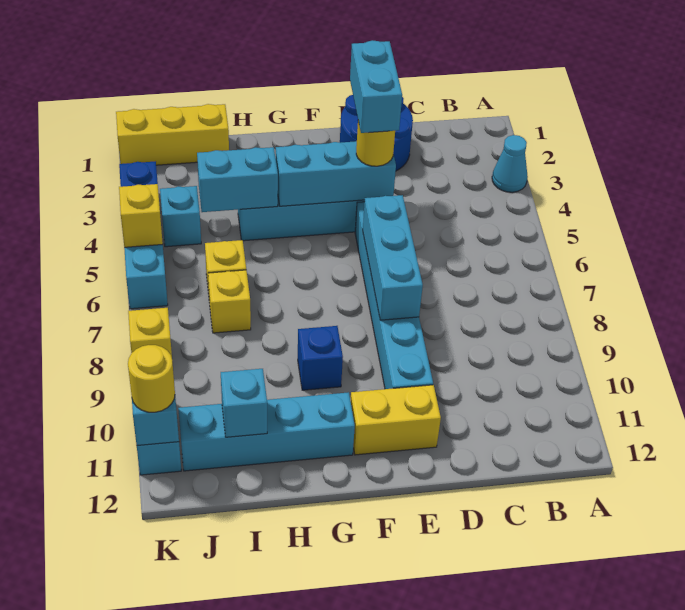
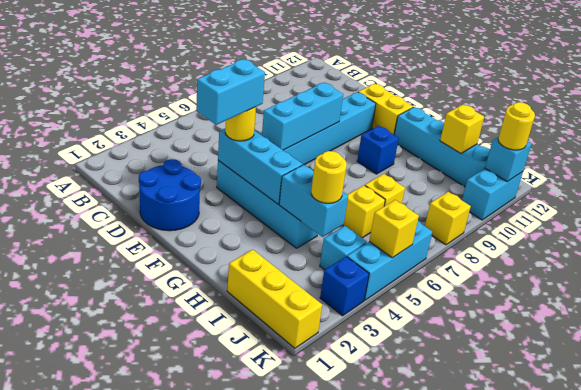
cyan 1x1 cone [492,135,528,192] -> none
none -> yellow 1x1 round brick [311,151,347,203]
cyan 1x1 brick [221,369,267,437] -> yellow 1x1 brick [440,105,484,153]

